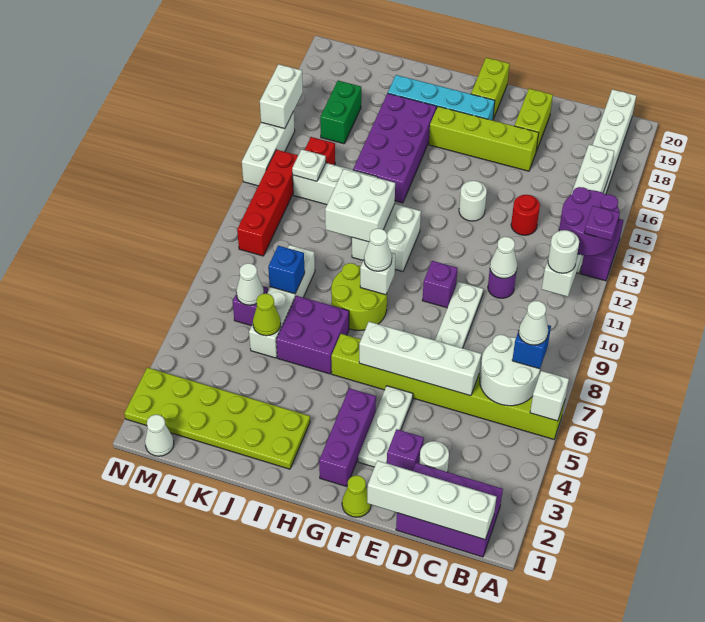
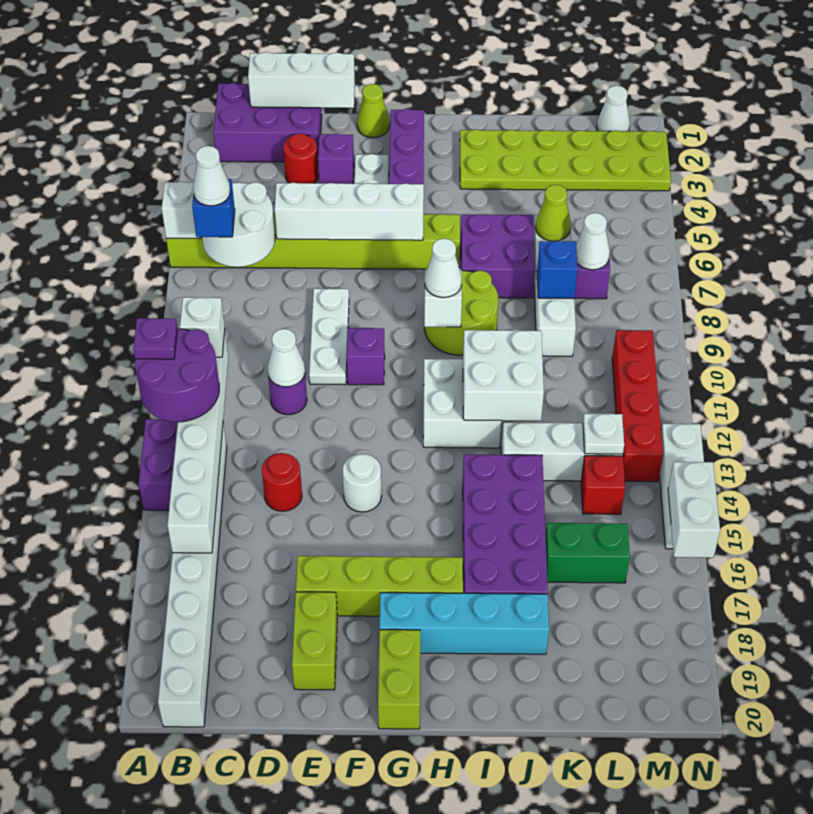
white 1x4 brick [367,461,496,540] -> white 1x3 brick [248,52,355,108]
white 1x1 round brick [548,230,579,273] -> white 1x1 brick [180,297,225,357]
white 1x1 round brick [419,441,449,472] -> red 1x1 round brick [283,133,319,183]
green 1x2 brick [320,81,361,144] -> green 1x2 brick turned to [546,523,630,583]

